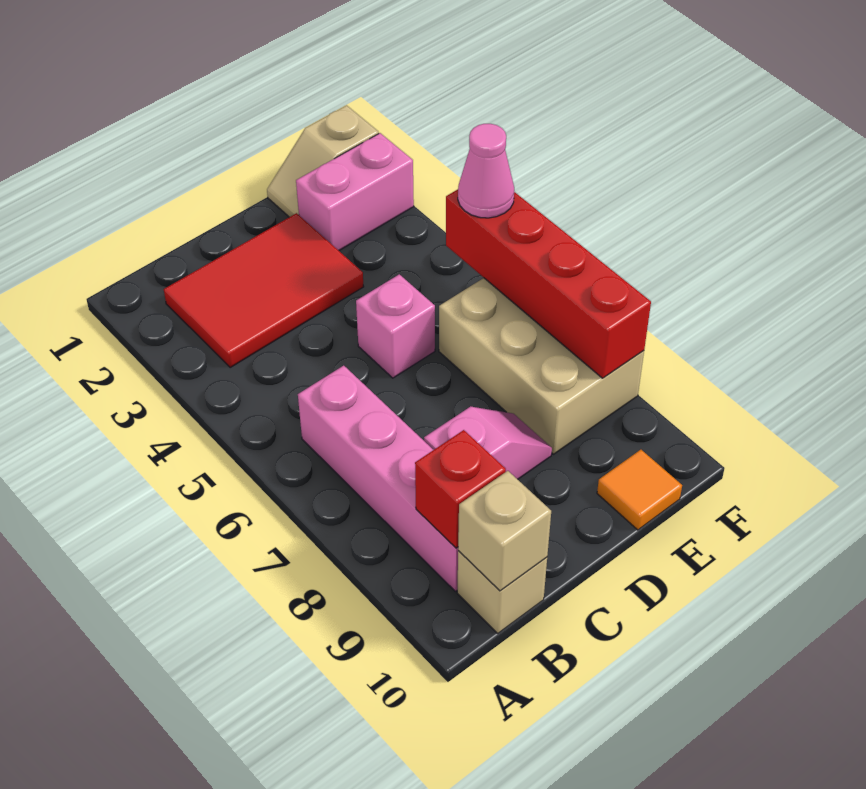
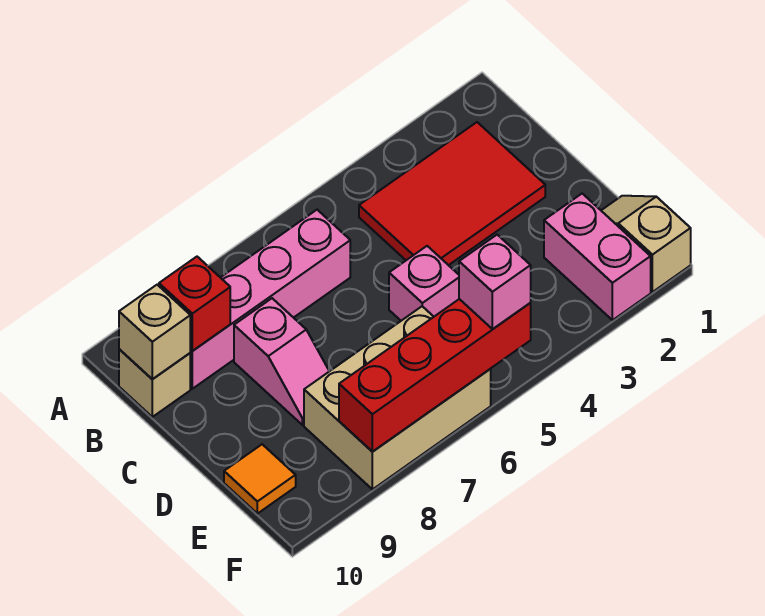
red 2x3 tile [164,213,364,367] -> red 2x3 tile turned to [359,122,545,265]
pink 1x1 cone [458,124,514,218] -> pink 1x1 brick [459,235,531,329]

